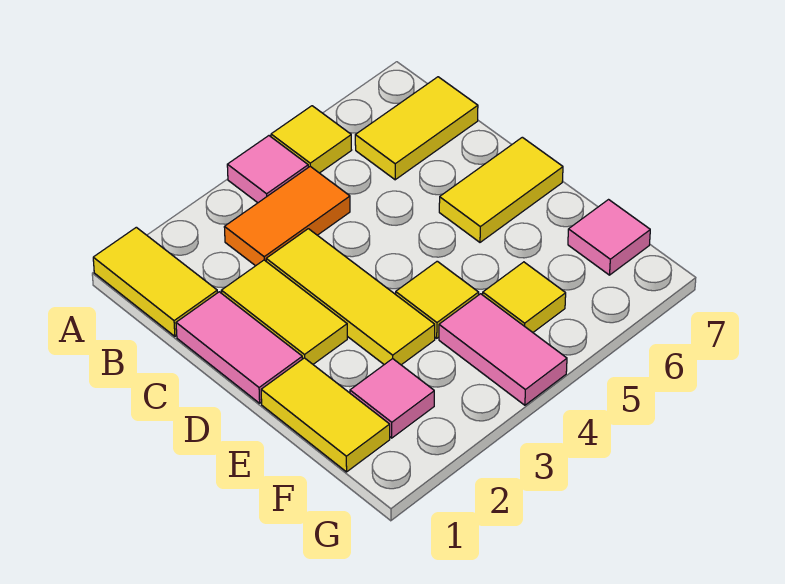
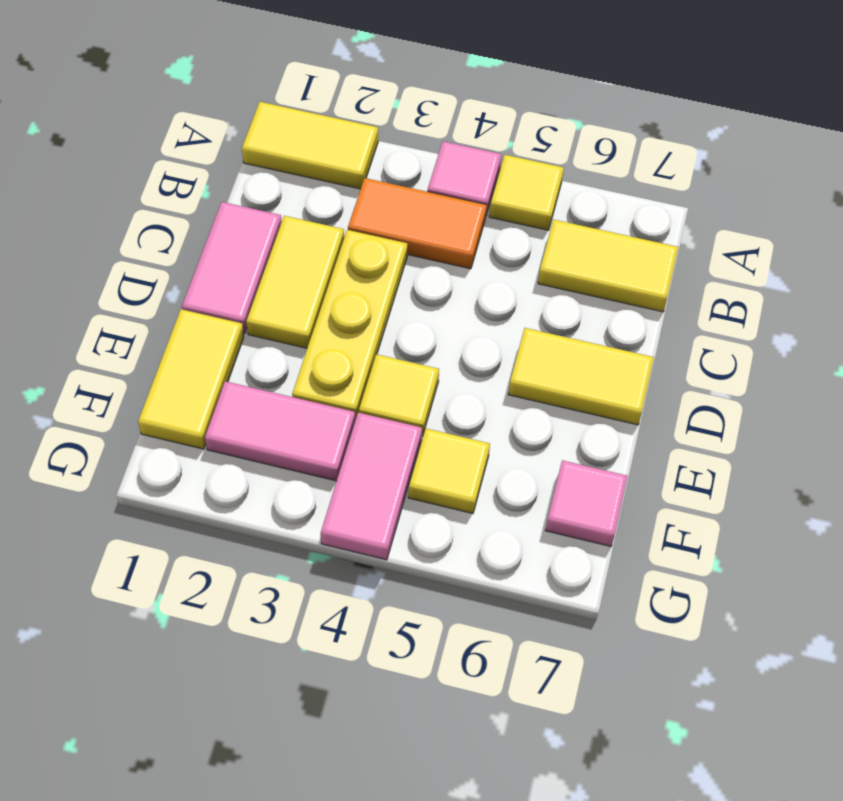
yellow 1x2 tile [93,227,217,336] -> yellow 1x2 tile turned to [242,102,378,189]
yellow 1x3 tile [266,229,435,365] -> yellow 1x3 plate [292,230,407,420]
pink 1x1 tile [350,359,434,438] -> pink 1x2 tile [205,381,355,481]

